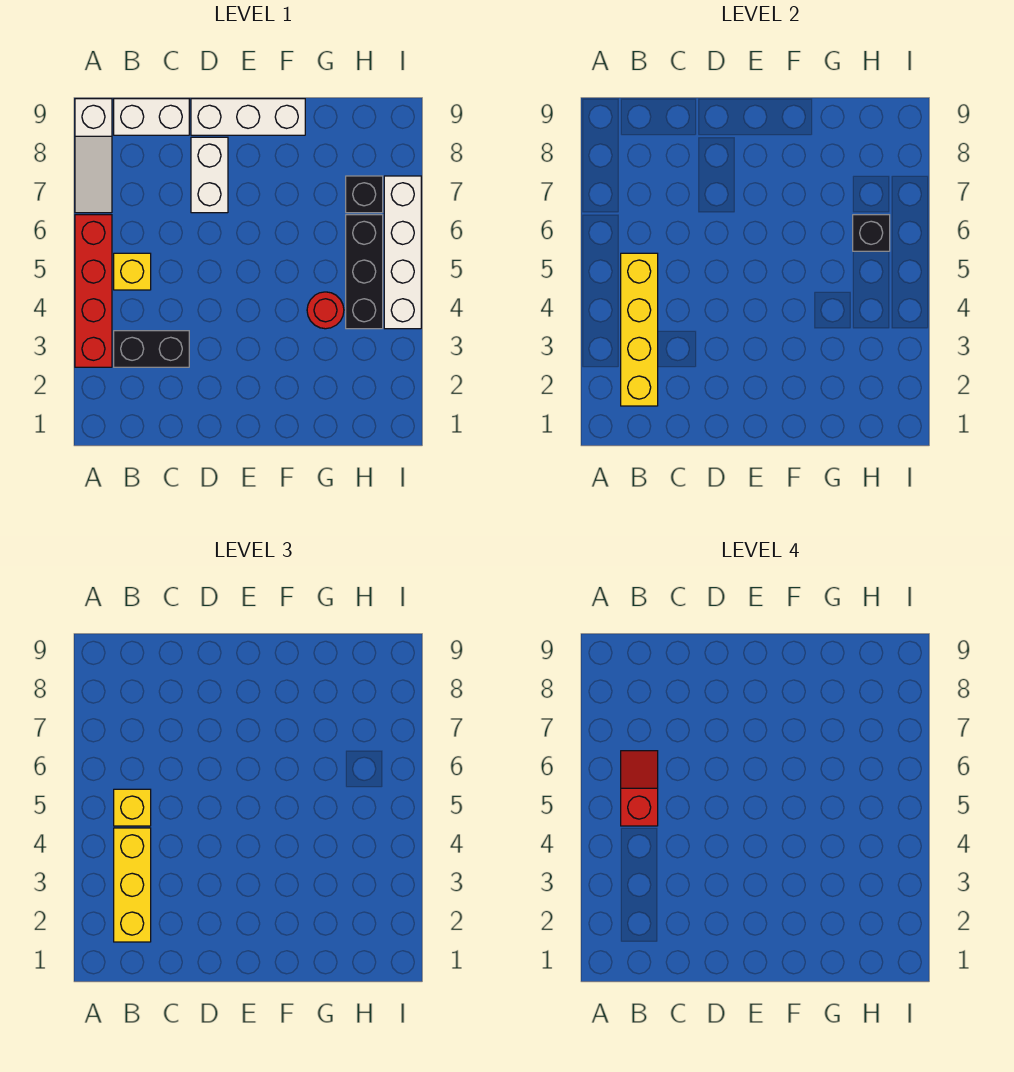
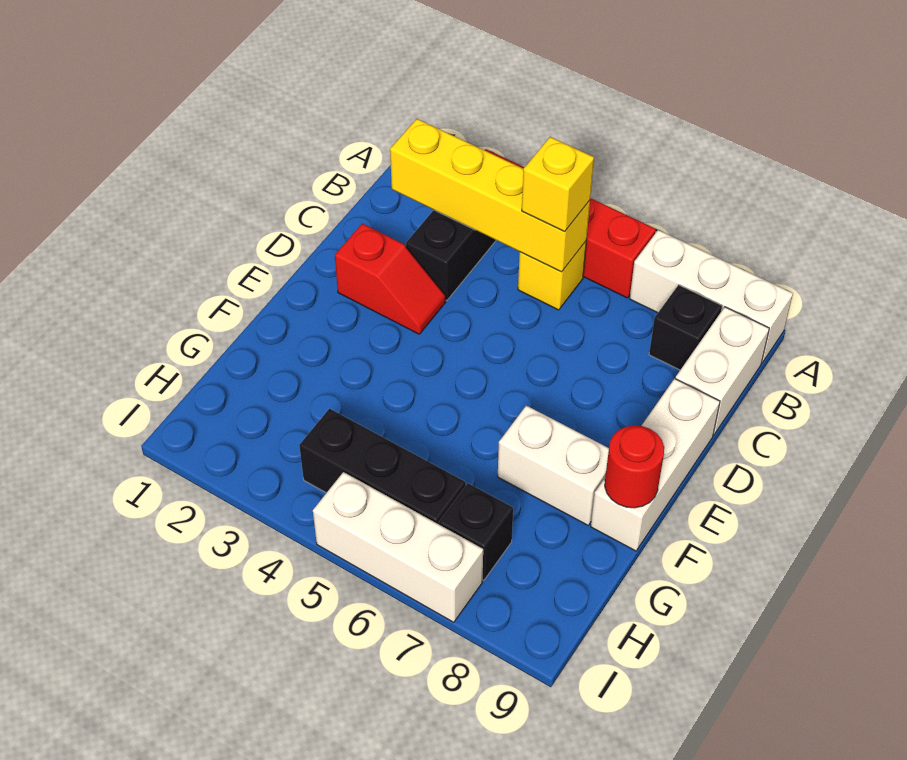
white 1x3 slope [75,99,112,213] -> white 1x3 brick [630,230,793,363]
yellow 1x3 brick [114,828,151,942] -> none
red 1x2 slope [621,751,658,826] -> red 1x2 slope moved to [335,223,446,334]
white 1x2 brick [191,137,228,213] -> white 1x2 brick moved to [498,406,609,525]
red 1x1 round brick [307,292,344,329] -> red 1x1 round brick moved to [605,425,664,508]
black 1x1 brick [853,215,890,251] -> black 1x1 brick moved to [649,285,722,370]
white 1x4 brick [384,176,421,329] -> white 1x3 brick [313,472,483,622]

